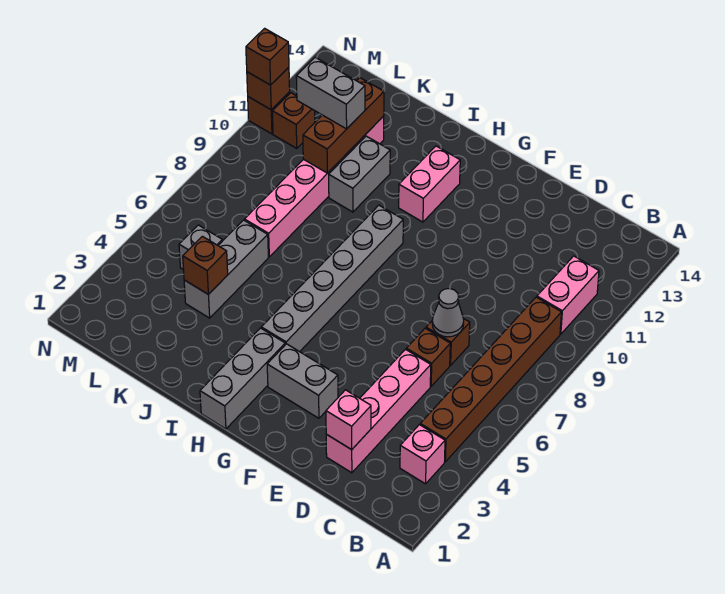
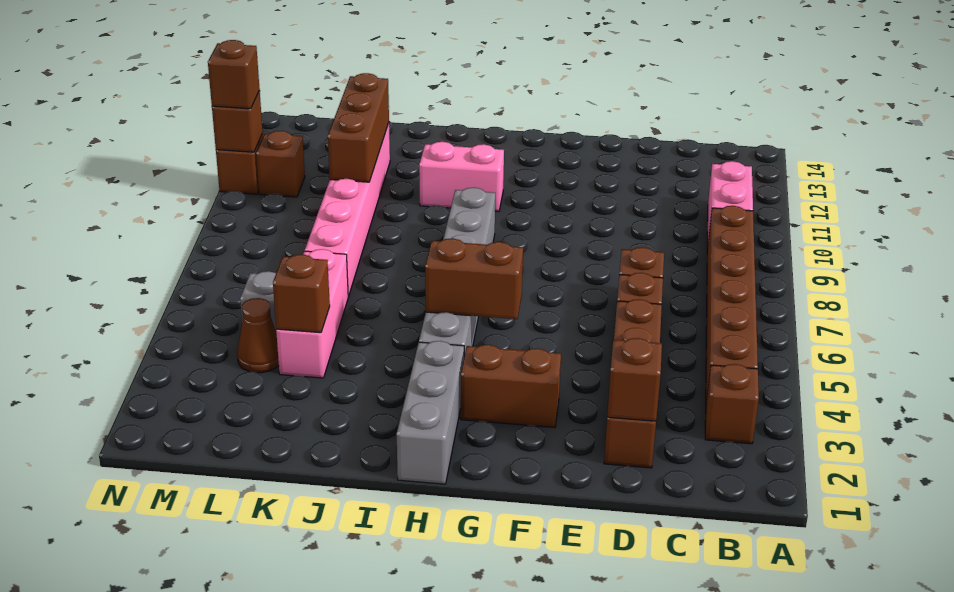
pink 1x1 brick [400,425,445,484] -> brown 1x1 brick [705,364,759,444]
pink 1x4 brick [326,349,431,473] -> brown 1x4 brick [604,299,662,468]
pink 1x1 brick [326,390,371,450] -> brown 1x1 brick [607,338,662,421]
grey 1x1 cone [432,289,464,337] -> none
grey 1x2 brick [267,344,338,418] -> brown 1x2 brick [461,345,561,428]
none -> brown 1x2 brick [425,238,523,319]
pink 1x2 brick [399,146,460,222] -> pink 1x2 brick turned to [419,142,504,211]
grey 1x2 brick [329,136,390,212] -> none
grey 1x3 brick [184,220,268,318] -> pink 1x3 brick [276,249,348,378]
grey 1x2 brick [296,57,365,129] -> none
none -> brown 1x1 cone [237,298,279,373]

